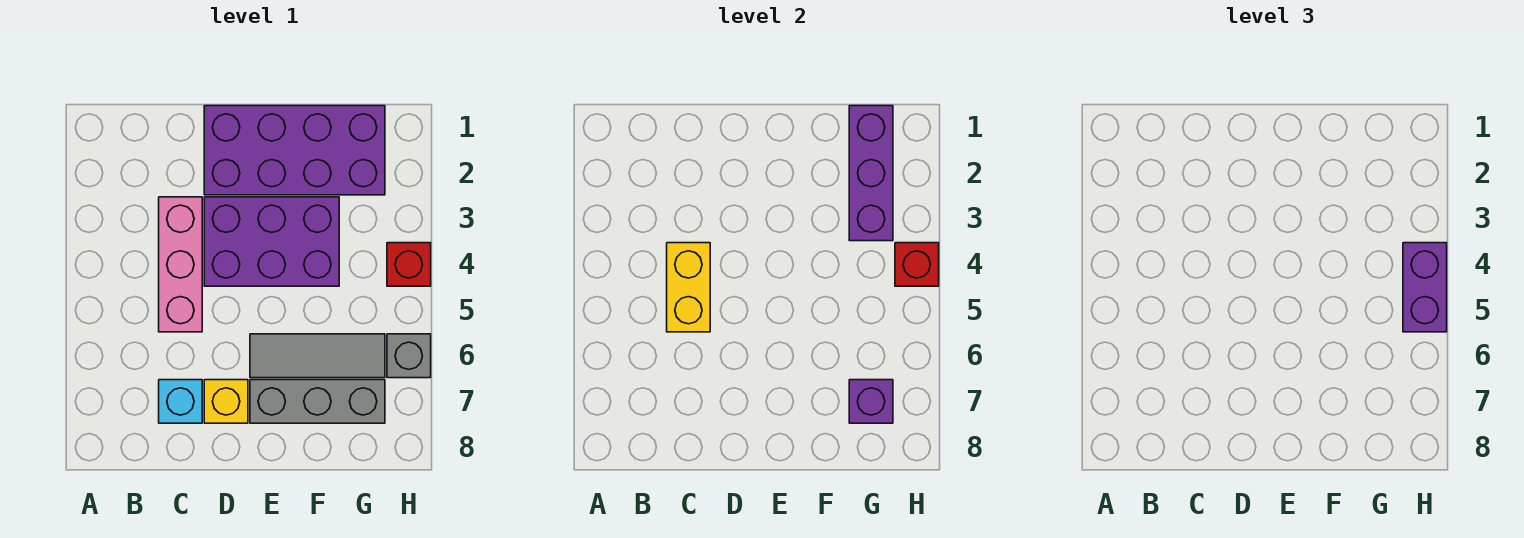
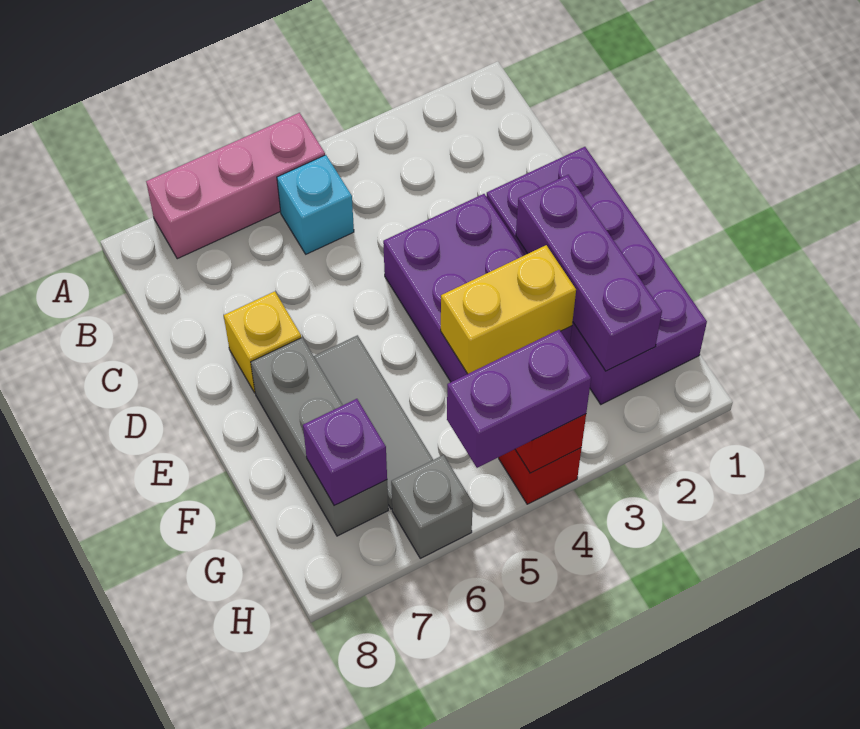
pink 1x3 brick [159,197,202,332] -> pink 1x3 brick moved to [146,113,325,259]
yellow 1x2 brick [667,243,710,332] -> yellow 1x2 brick moved to [441,245,576,374]
cyan 1x1 brick [159,380,202,423] -> cyan 1x1 brick moved to [277,155,354,254]
purple 1x3 brick [849,106,893,241] -> purple 1x3 brick turned to [516,175,662,371]

